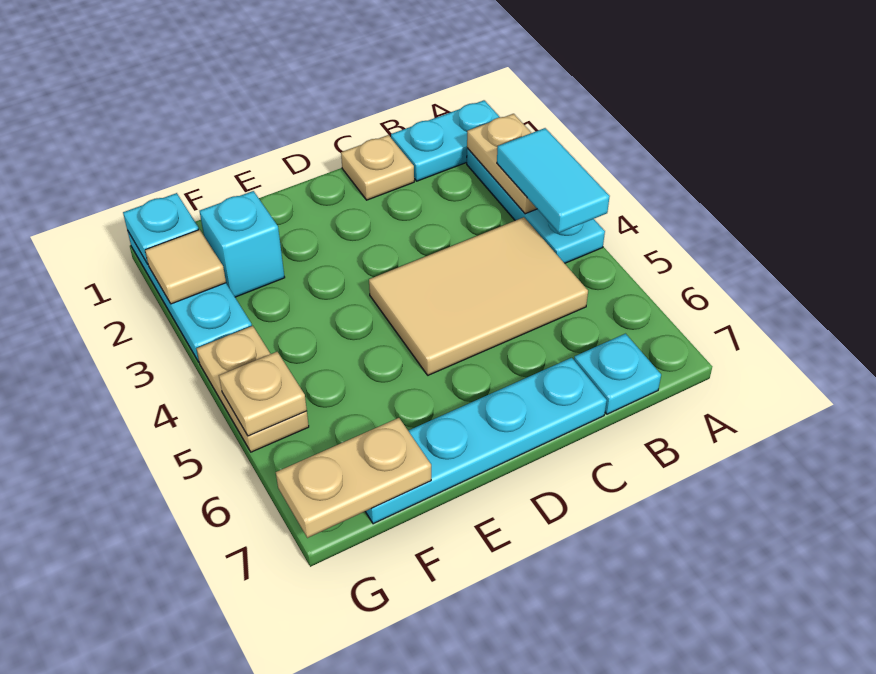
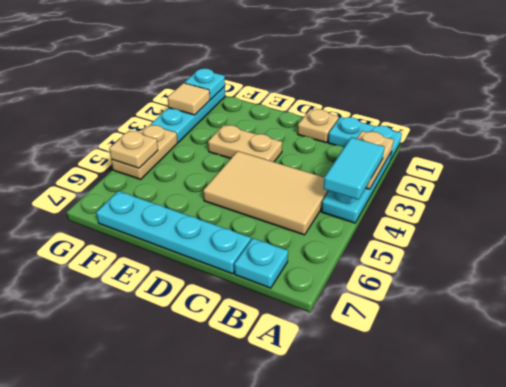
cyan 1x1 brick [200,191,285,297] -> none
tan 1x2 plate [276,418,431,538] -> tan 1x2 plate moved to [208,125,282,162]

